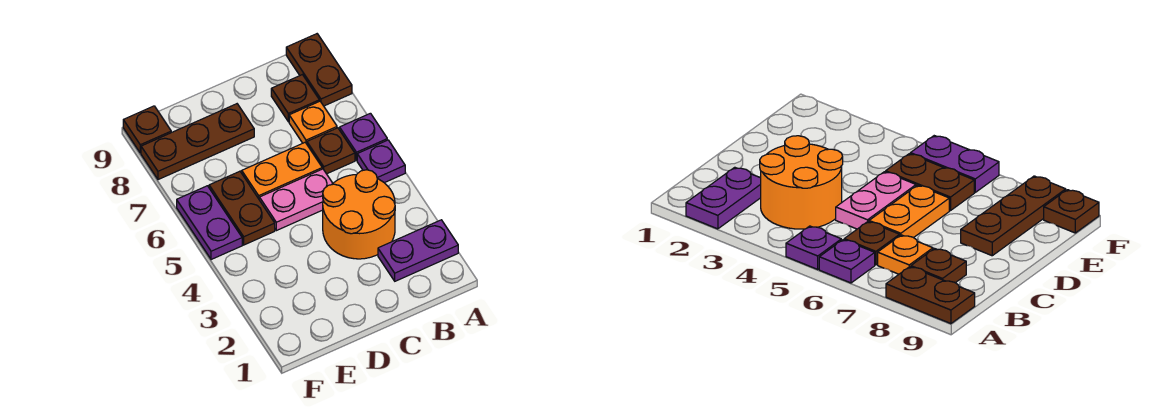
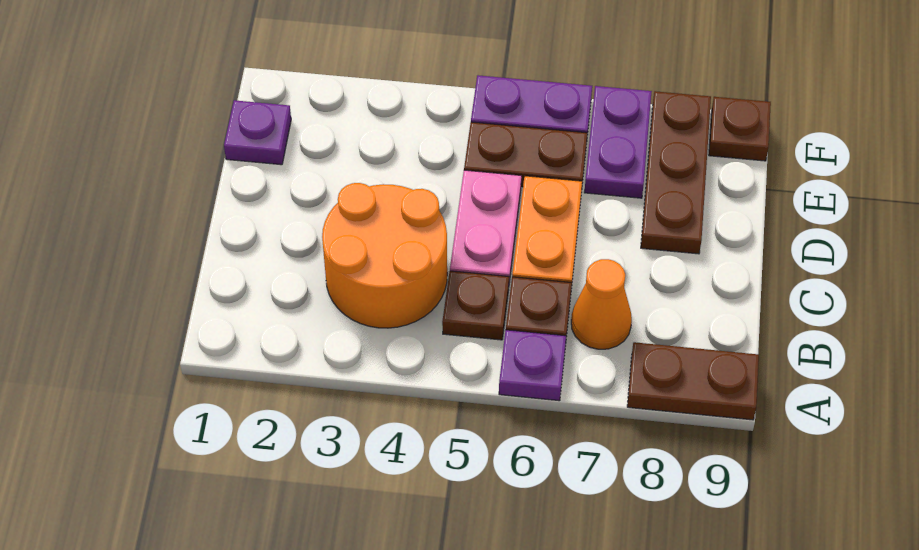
purple 1x2 plate [378,220,458,281] -> purple 1x2 plate moved to [584,86,652,198]
purple 1x1 plate [357,140,405,183] -> purple 1x1 plate moved to [224,100,291,165]
orange 1x1 plate [289,101,337,144] -> orange 1x1 cone [571,259,632,349]
brown 1x1 plate [271,75,319,122] -> brown 1x1 plate moved to [442,271,509,340]

